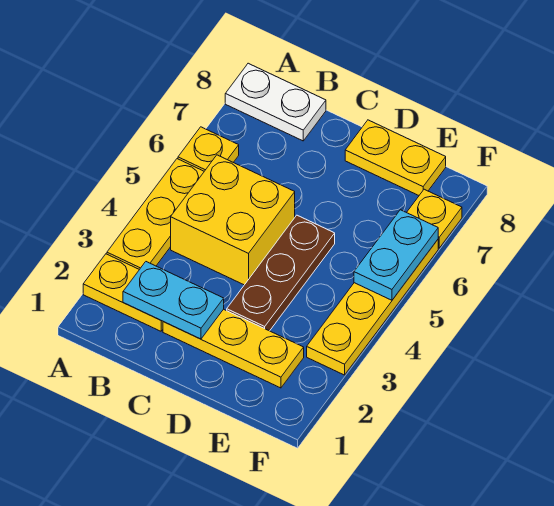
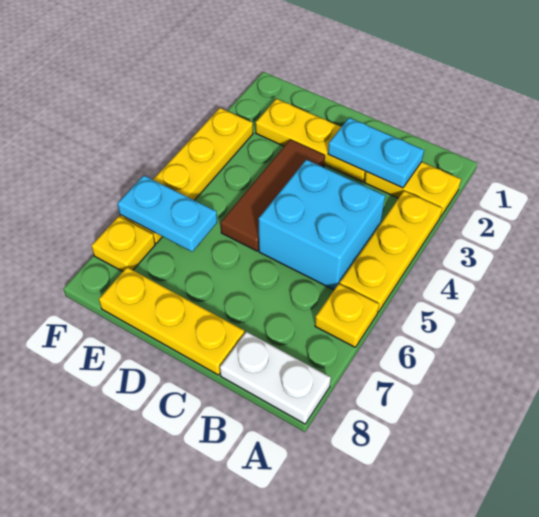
yellow 2x2 brick [171,155,295,285] -> cyan 2x2 brick [259,160,385,290]
brown 1x3 plate [227,215,335,331] -> brown 1x3 tile [220,140,325,251]
yellow 1x2 plate [345,120,446,195] -> yellow 1x3 plate [99,267,244,375]
cyan 1x2 plate [354,210,438,300] -> cyan 1x2 plate turned to [118,176,217,252]

